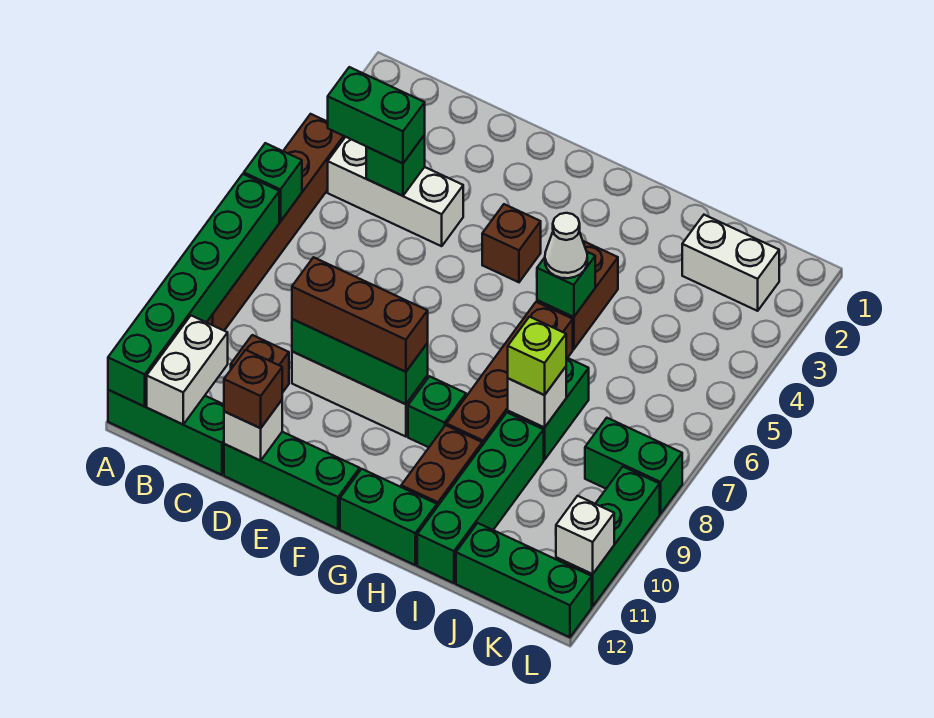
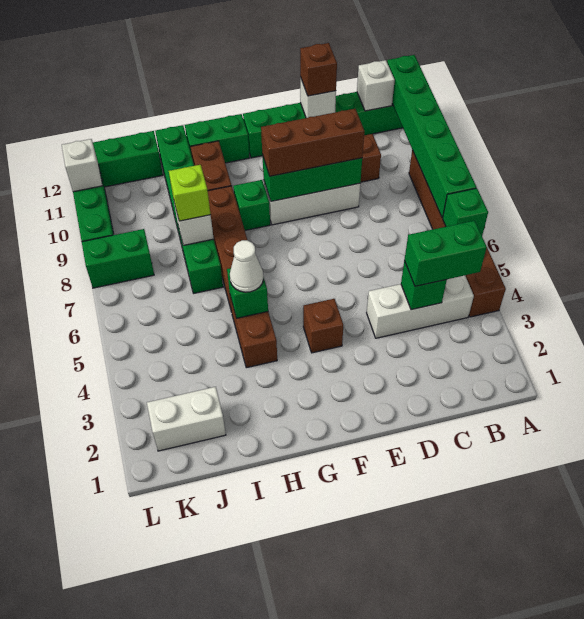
white 1x2 brick [147,316,228,424] -> white 1x1 brick [357,60,395,111]

